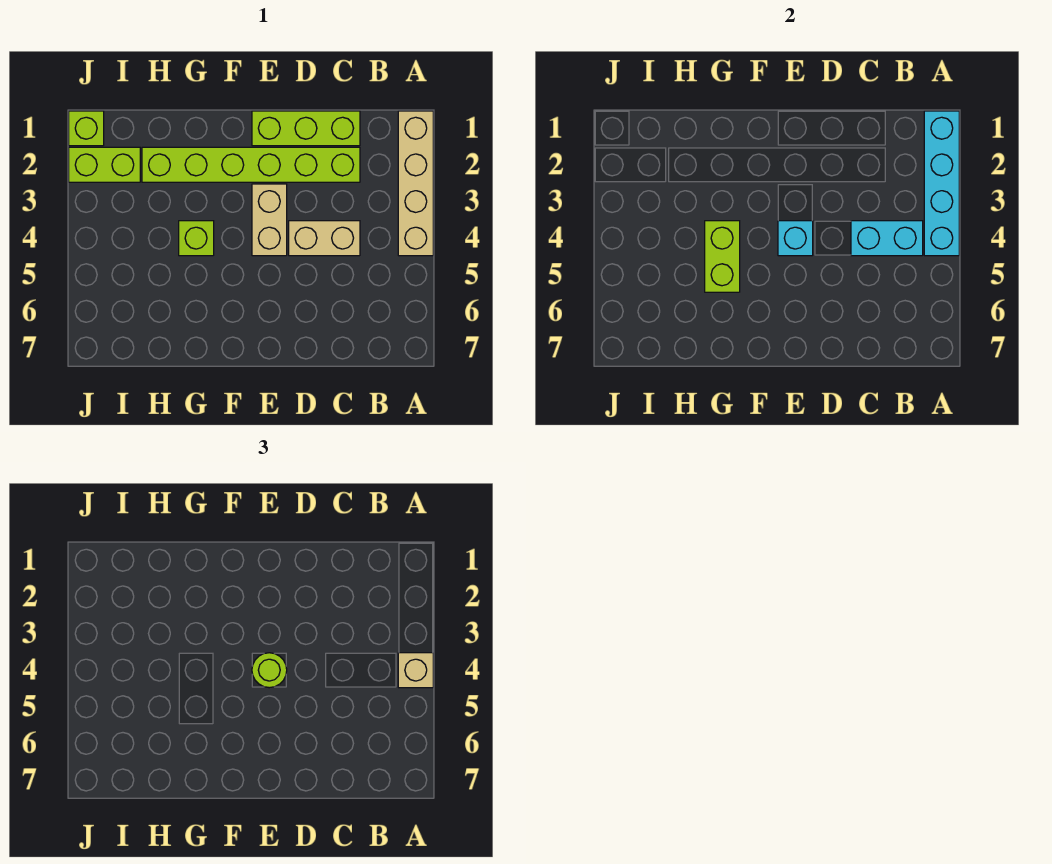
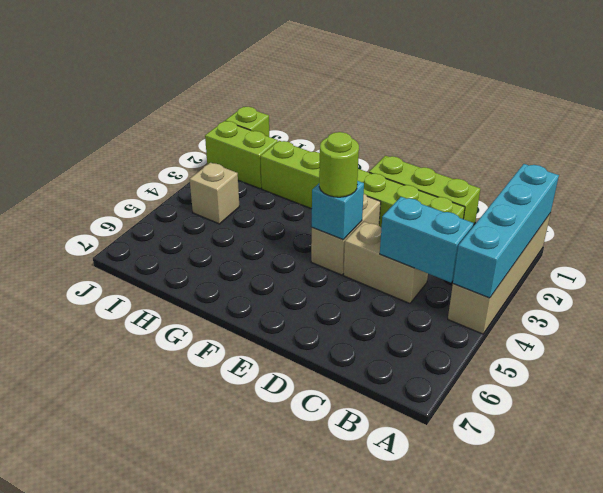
tan 1x1 brick [398,653,433,688] -> tan 1x1 brick moved to [190,163,239,224]
lime 1x1 brick [179,221,214,256] -> none
lime 1x2 brick [705,221,740,292] -> none

